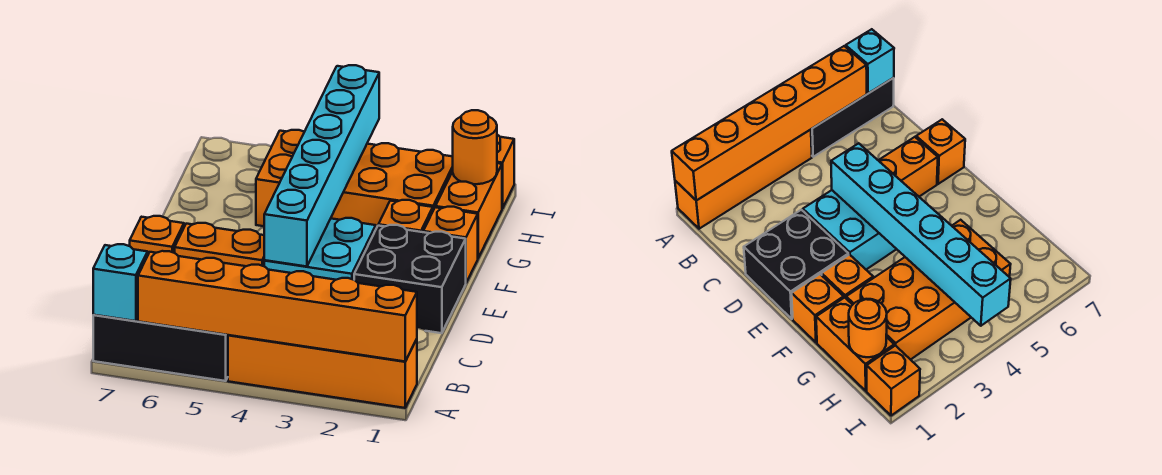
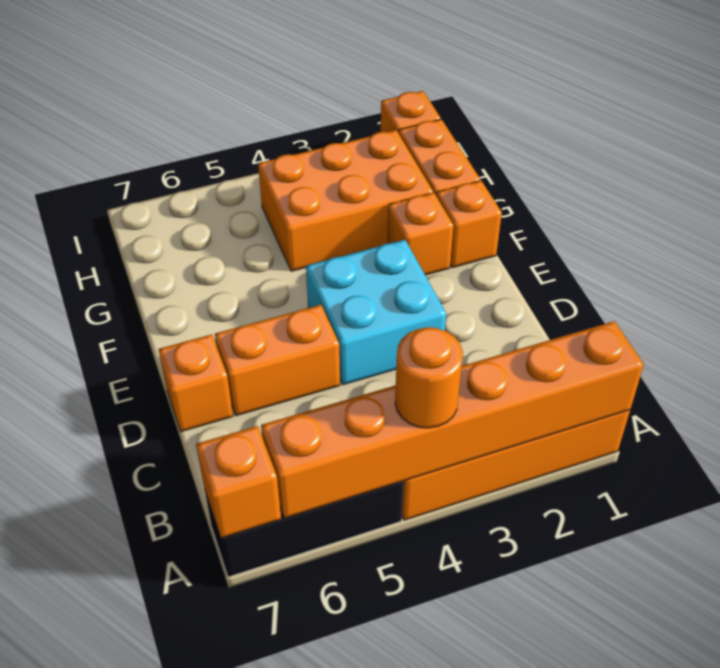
cyan 1x1 brick [93,244,148,321] -> orange 1x1 brick [196,426,281,538]
black 2x2 brick [354,225,466,333] -> none
cyan 1x6 brick [264,65,379,267] -> none
orange 2x4 brick [256,130,453,228] -> orange 2x3 brick [258,130,433,271]
orange 1x1 round brick [453,110,497,184] -> orange 1x1 round brick moved to [395,327,463,428]

